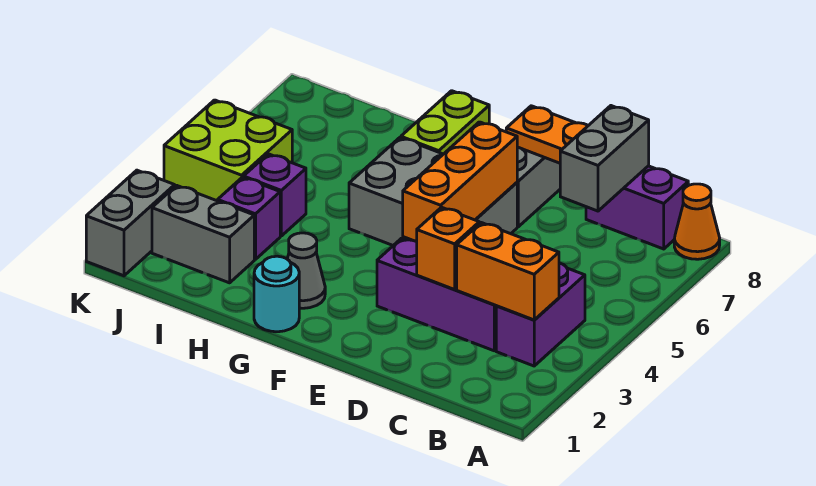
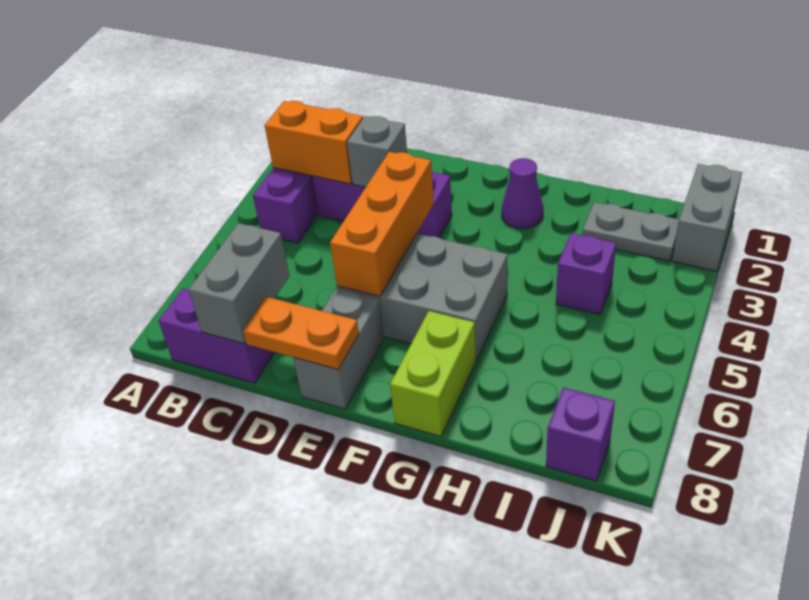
orange 1x1 cone [674,184,720,259] -> none
orange 1x1 brick [417,207,479,289] -> grey 1x1 brick [347,116,407,187]
cyan 1x1 round brick [254,256,299,332] -> none
grey 1x1 cone [287,233,325,308] -> purple 1x1 cone [502,158,544,229]
grey 1x2 brick [152,185,254,283] -> grey 1x2 plate [582,202,679,261]
purple 1x1 brick [218,177,280,259] -> purple 1x1 brick moved to [546,387,615,481]
lime 2x2 brick [164,100,292,201] -> none

